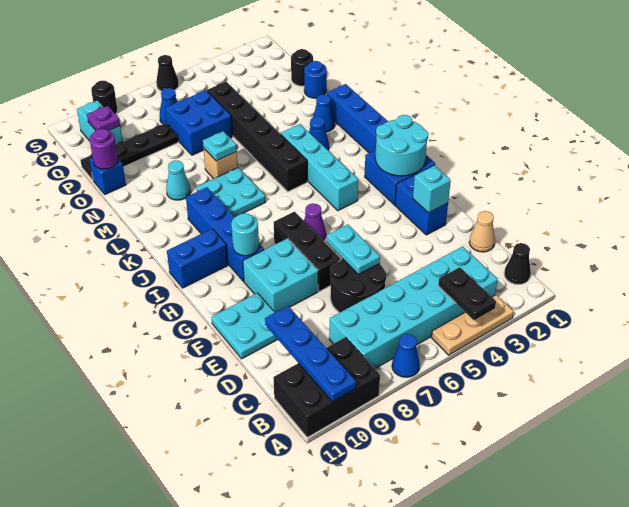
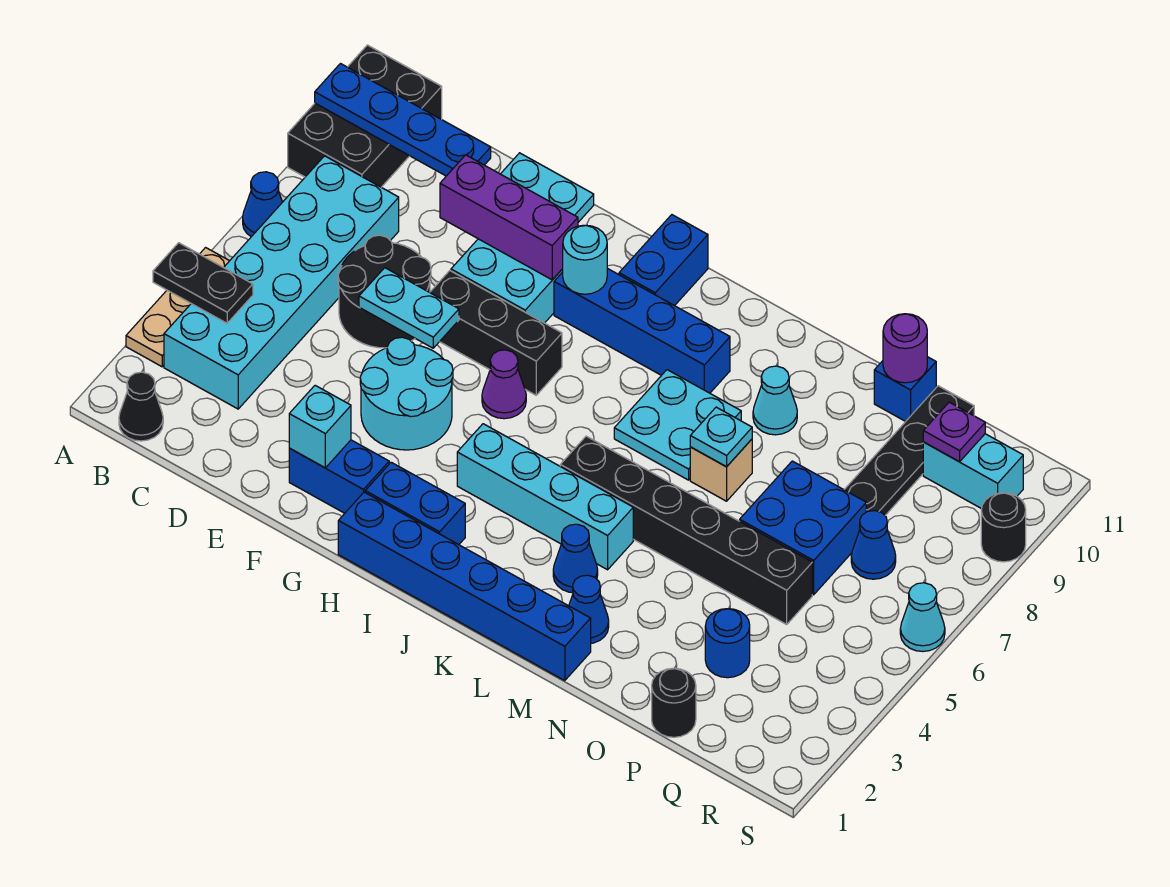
tan 1x1 cone [469,211,495,252] -> none
none -> purple 1x3 brick [440,155,578,280]
cyan 2x2 round brick [375,115,428,176] -> cyan 2x2 round brick moved to [360,337,453,450]
blue 1x1 round brick [304,61,327,98] -> blue 1x1 round brick moved to [705,609,750,678]
black 1x1 cone [156,55,179,91] -> cyan 1x1 cone [900,583,945,651]

